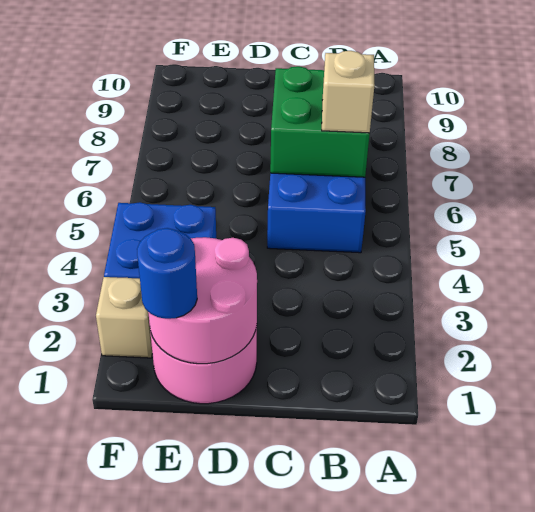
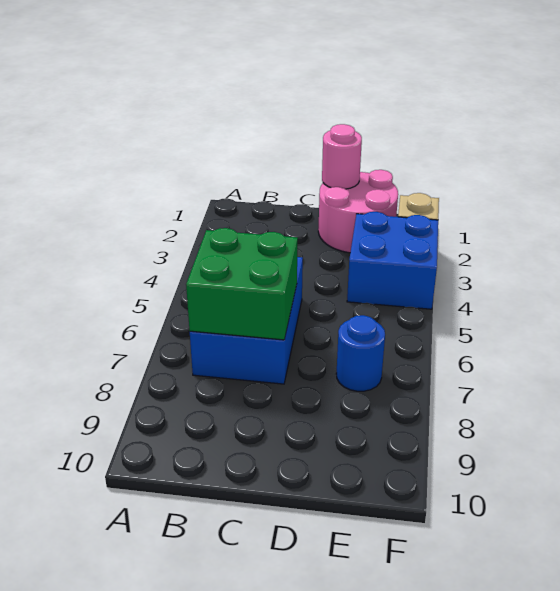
tan 1x1 brick [322,51,375,133] -> none
pink 2x2 round brick [148,237,257,364] -> pink 1x1 round brick [322,124,362,189]
blue 1x1 round brick [137,228,197,319] -> blue 1x1 round brick moved to [336,315,385,391]

